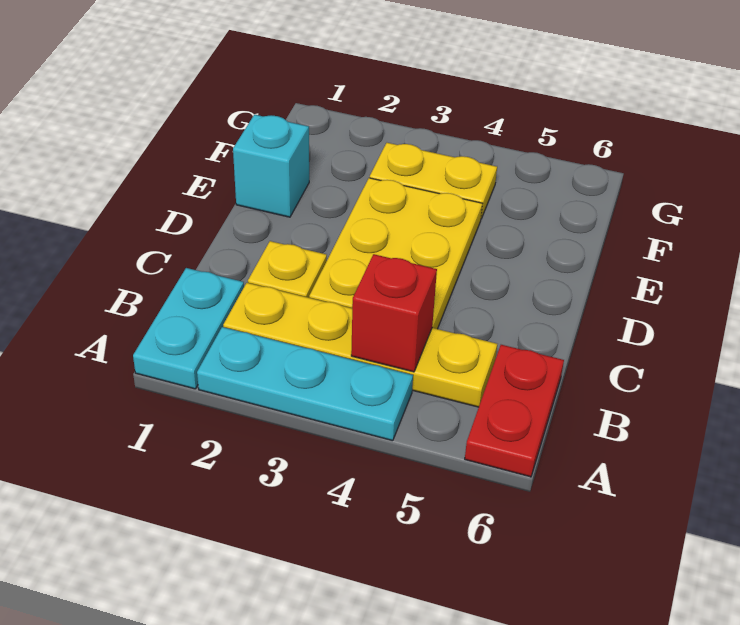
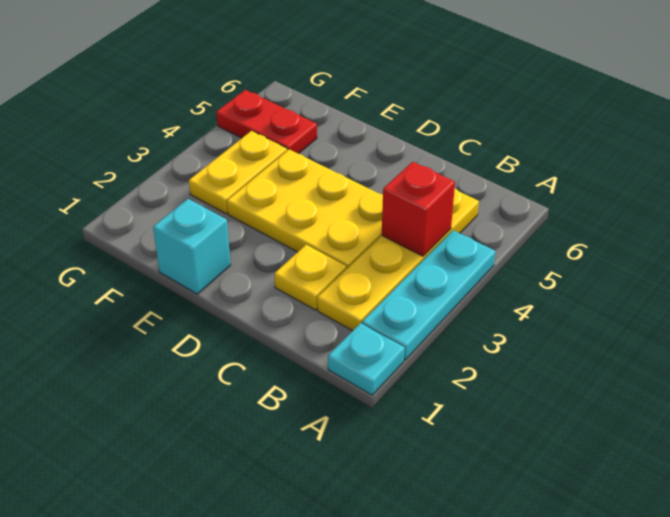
cyan 1x2 plate [133,268,244,389] -> cyan 1x1 plate [328,323,405,395]
red 1x2 plate [465,345,564,477] -> red 1x2 plate moved to [216,90,317,154]

